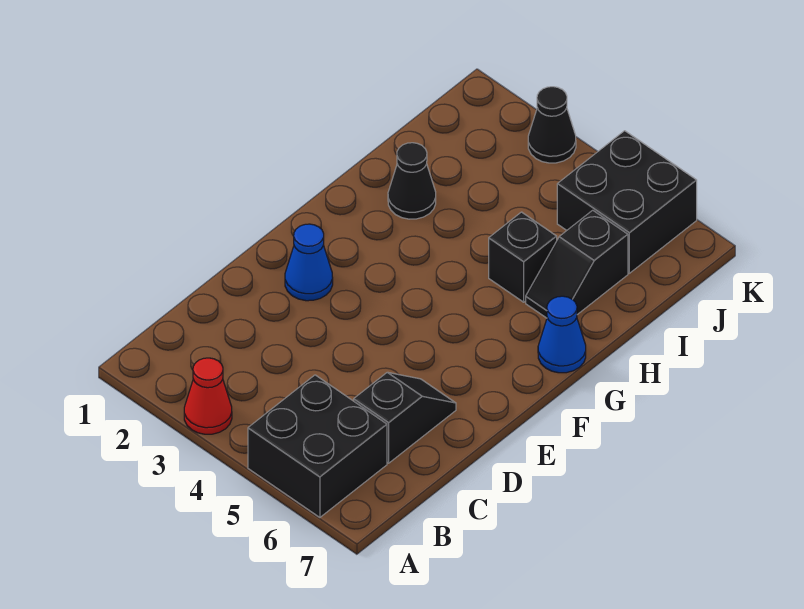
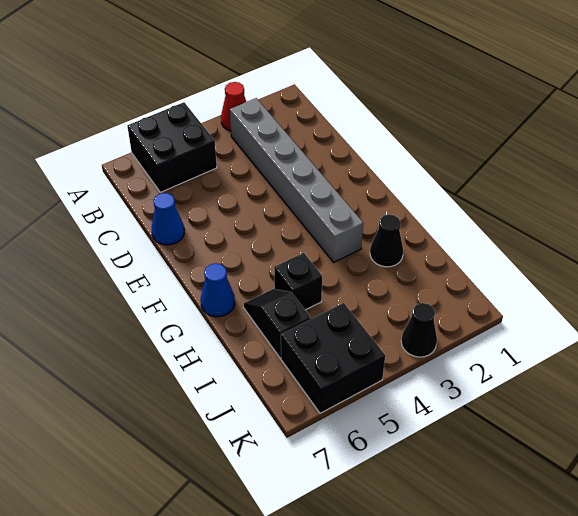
none -> grey 1x6 brick [230,98,363,262]
black 1x2 slope [354,372,456,463] -> none
blue 1x1 cone [285,224,333,301] -> blue 1x1 cone moved to [152,193,184,245]

